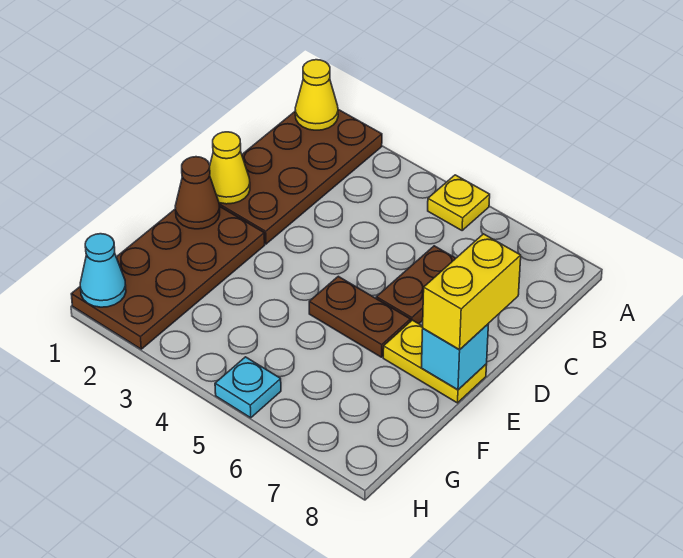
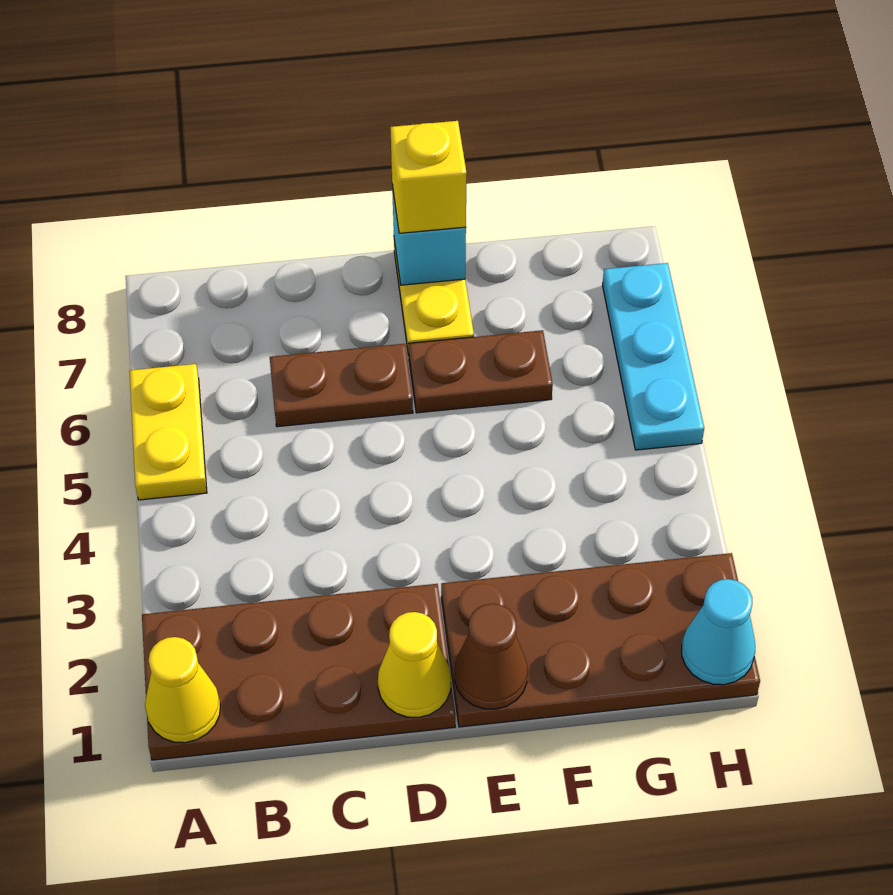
yellow 1x1 plate [428,175,490,231] -> yellow 1x2 plate [129,364,207,500]
yellow 1x2 brick [423,234,521,350] -> yellow 1x1 brick [390,121,467,233]
brown 1x2 plate [309,276,410,357] -> brown 1x2 plate turned to [408,330,553,413]
cyan 1x1 plate [215,357,281,418] -> cyan 1x3 plate [603,263,704,450]

